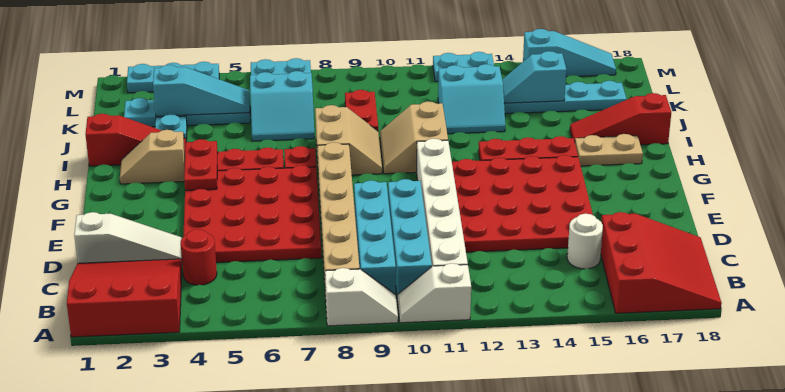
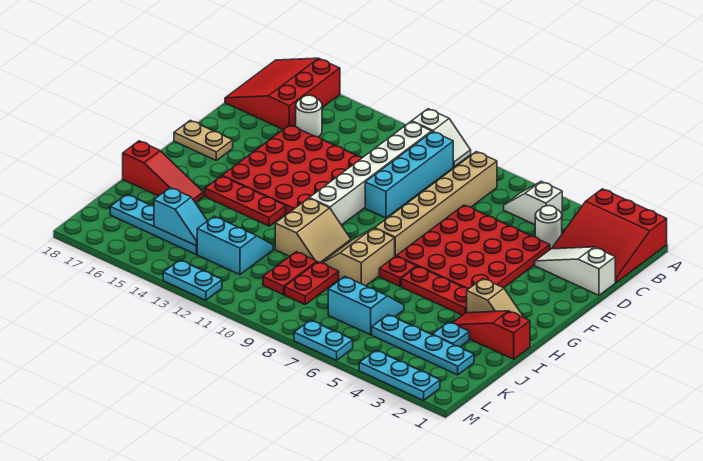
white 1x2 slope [325,268,398,326] -> white 1x2 slope moved to [504,181,562,225]
cyan 1x4 brick [354,180,396,294] -> none
red 1x1 round brick [181,229,217,285] -> white 1x1 round brick [535,206,562,249]
red 1x2 plate [184,139,218,190] -> red 1x2 plate moved to [263,252,317,295]
tan 1x2 plate [575,134,643,166] -> tan 1x2 plate moved to [174,120,233,160]
cyan 1x3 slope [153,65,250,116] -> none
cyan 1x3 slope [523,29,616,77] -> none

